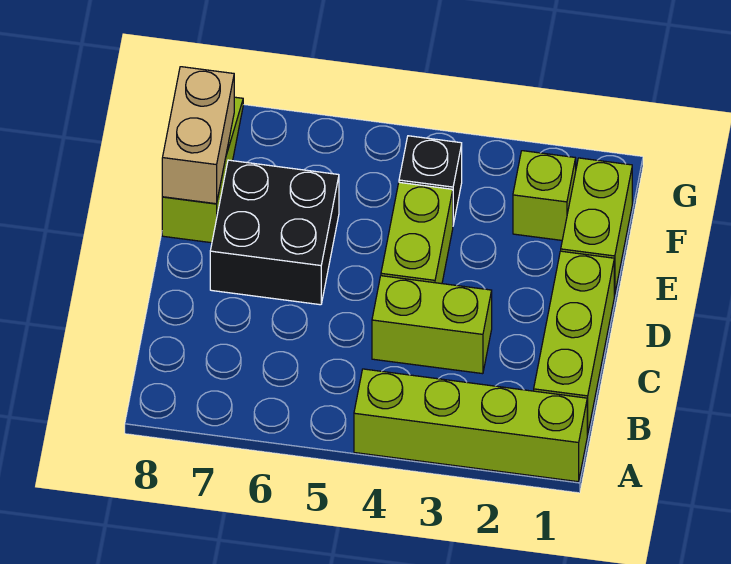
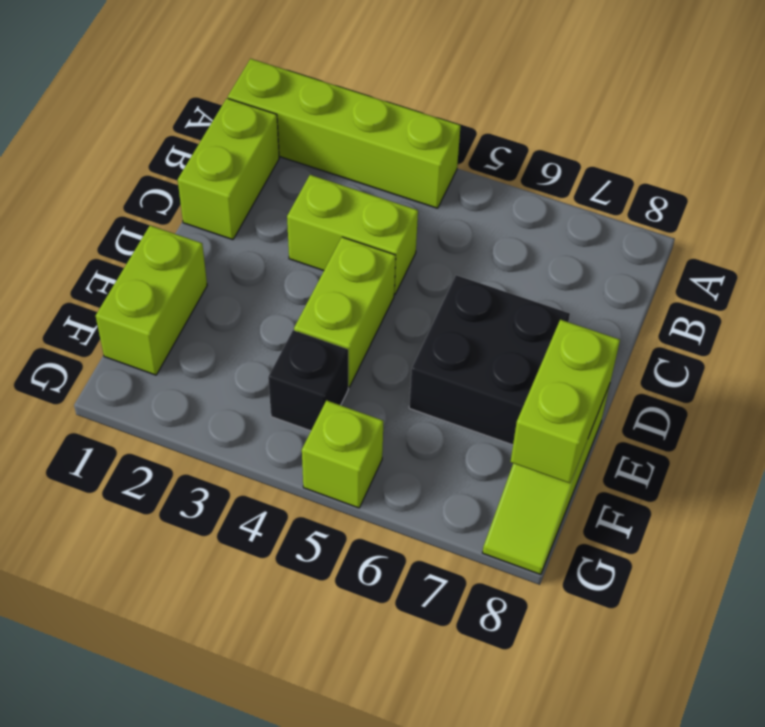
lime 1x3 brick [534,251,614,435] -> lime 1x2 brick [178,98,279,240]
tan 1x2 brick [162,67,234,204] -> lime 1x2 brick [511,320,620,483]
lime 1x1 brick [513,151,576,240] -> lime 1x1 brick moved to [302,400,384,508]

